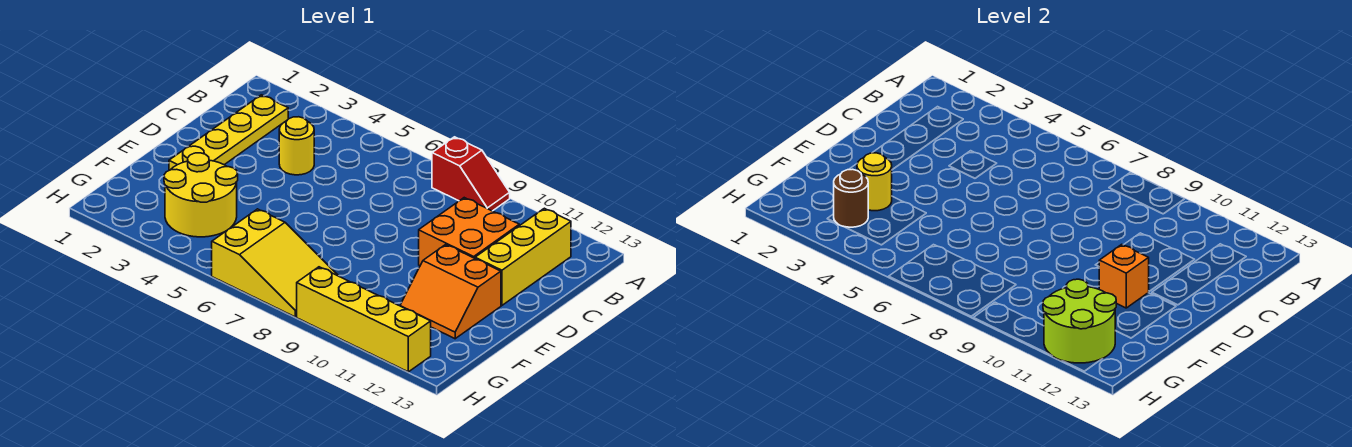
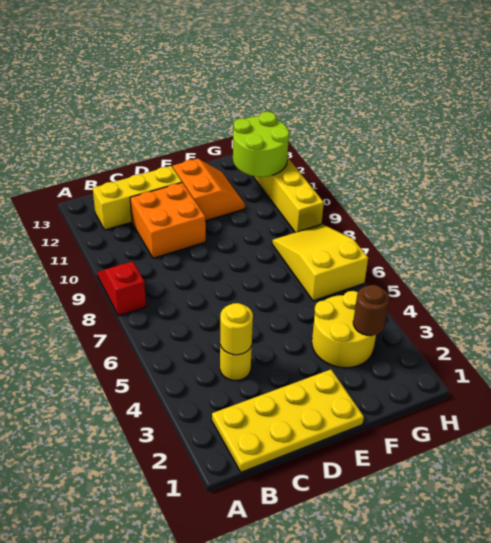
yellow 1x4 plate [169,95,288,170] -> yellow 2x4 plate [212,370,364,472]
orange 1x1 brick [1099,244,1149,308] -> none
yellow 1x1 round brick [857,153,892,211] -> yellow 1x1 round brick moved to [220,303,253,355]

